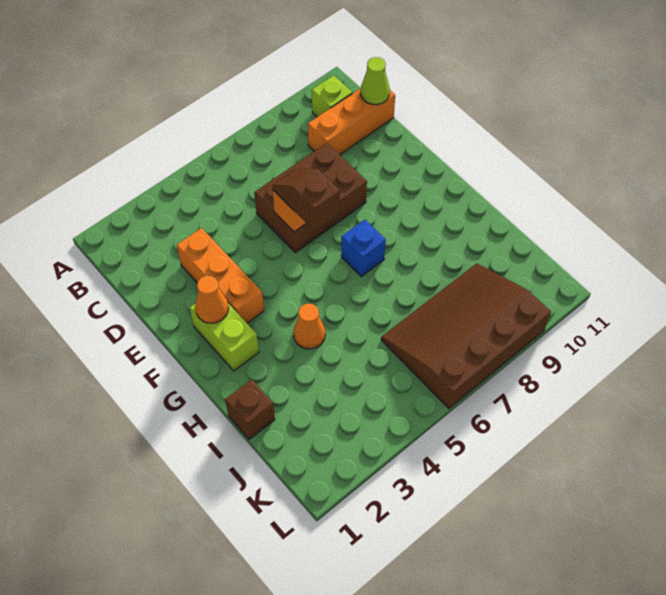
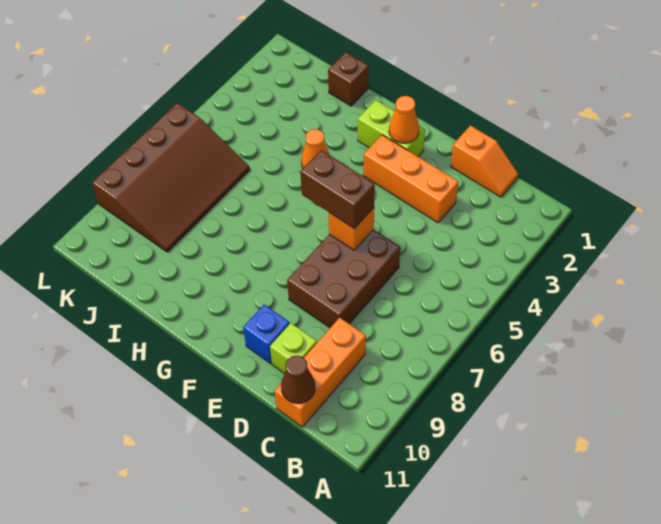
lime 1x1 brick [312,75,352,117] -> lime 1x1 brick moved to [270,323,317,373]
none -> orange 1x2 slope [451,126,518,197]
lime 1x1 cone [361,57,390,105] -> brown 1x1 cone [281,356,315,403]
brown 1x2 slope [272,168,340,231] -> brown 1x2 brick [300,150,375,229]
blue 1x1 brick [341,220,386,276] -> blue 1x1 brick moved to [243,305,290,364]

